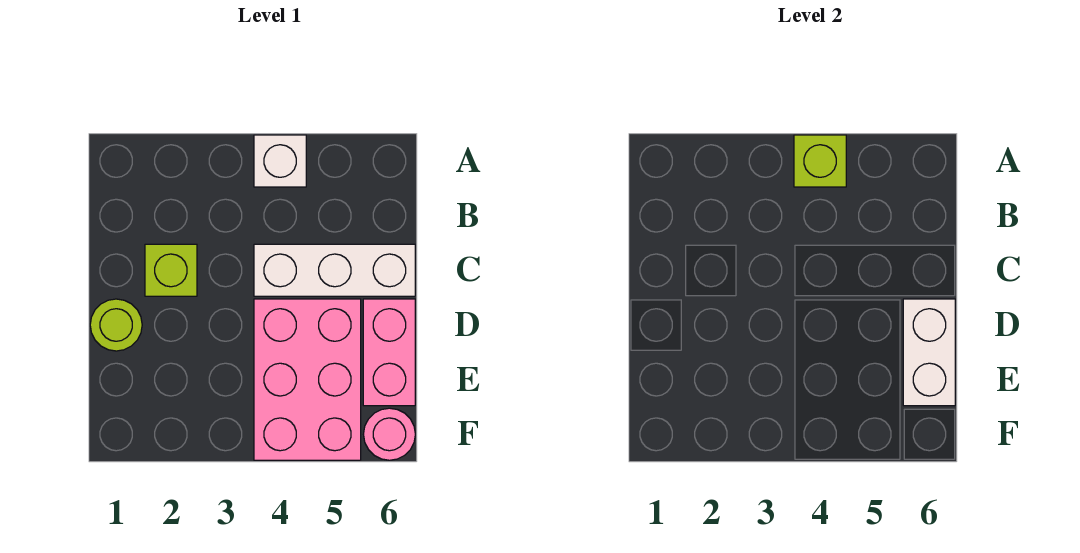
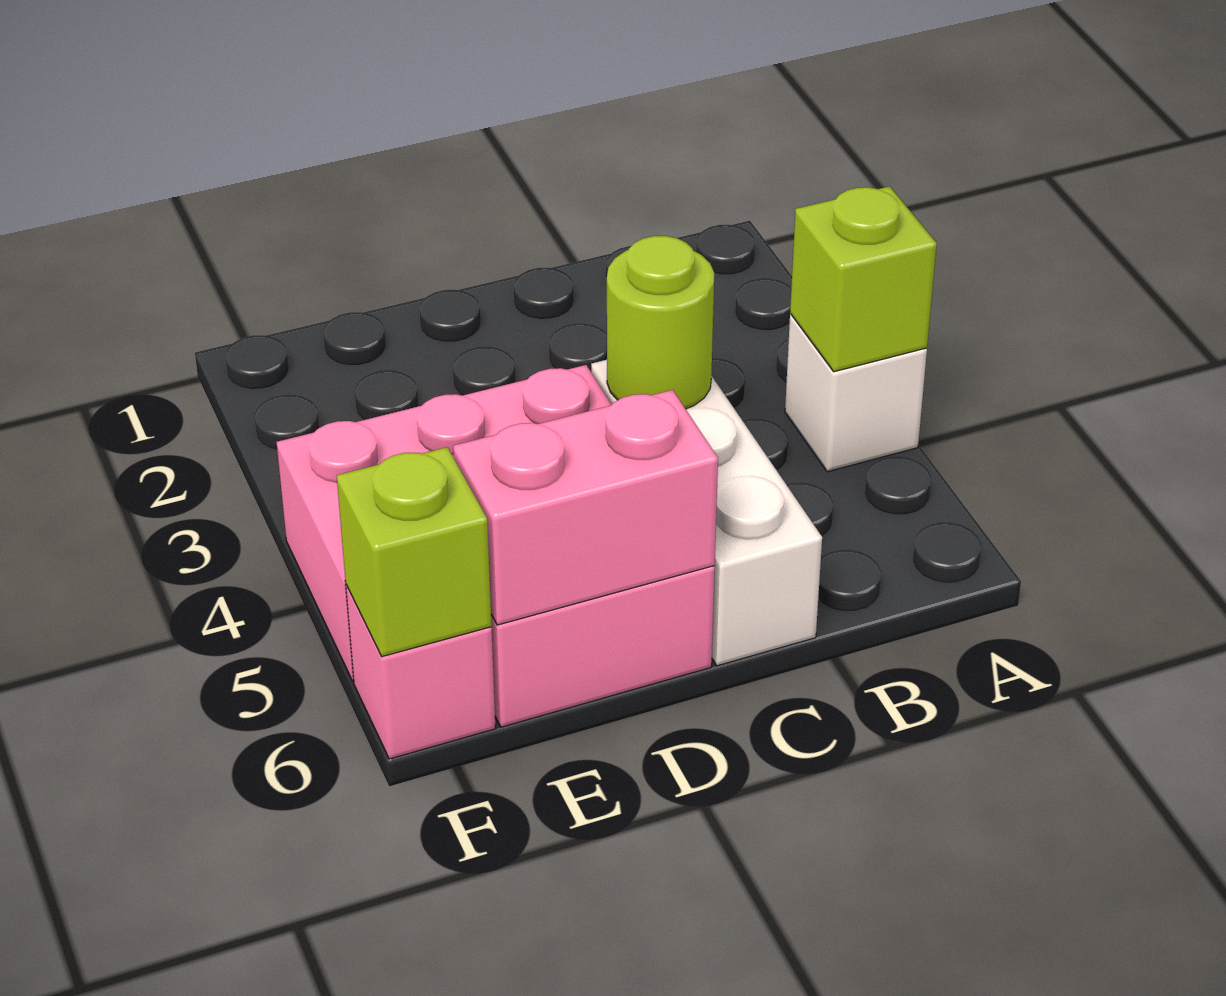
lime 1x1 brick [145,244,197,296] -> lime 1x1 brick moved to [337,447,492,657]
lime 1x1 round brick [90,299,142,351] -> lime 1x1 round brick moved to [607,236,714,409]
white 1x2 brick [903,299,955,406] -> pink 1x2 brick [453,390,718,625]
pink 1x1 round brick [363,408,415,460] -> pink 1x1 brick [346,585,496,759]

